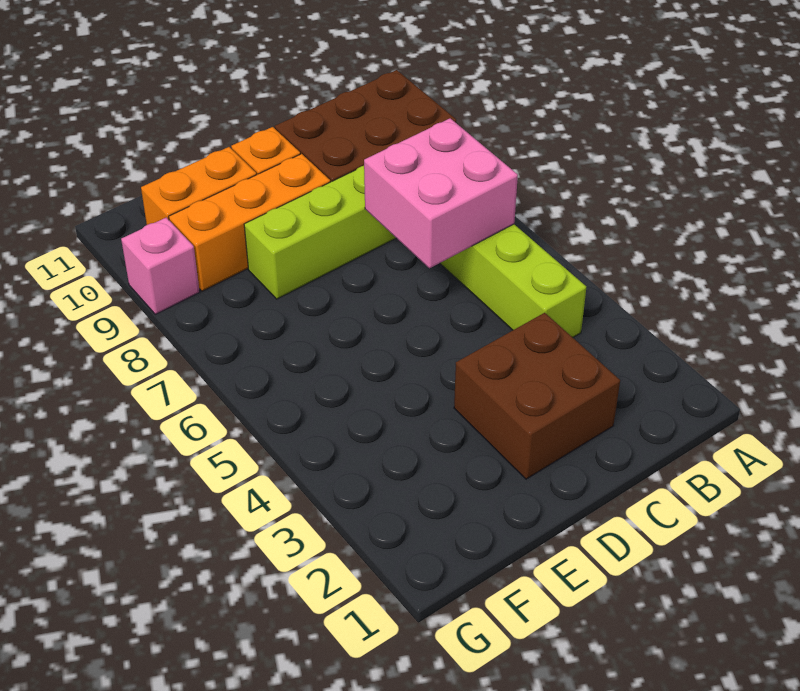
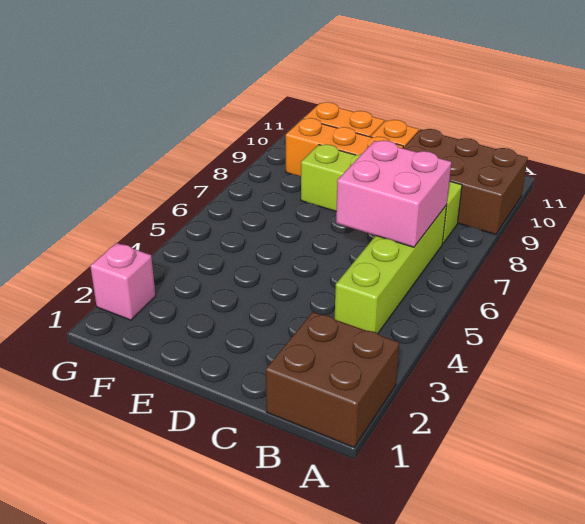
brown 2x2 brick [454,313,620,479] -> brown 2x2 brick moved to [266,312,399,447]
pink 1x1 brick [121,217,200,314] -> pink 1x1 brick moved to [90,243,156,320]

